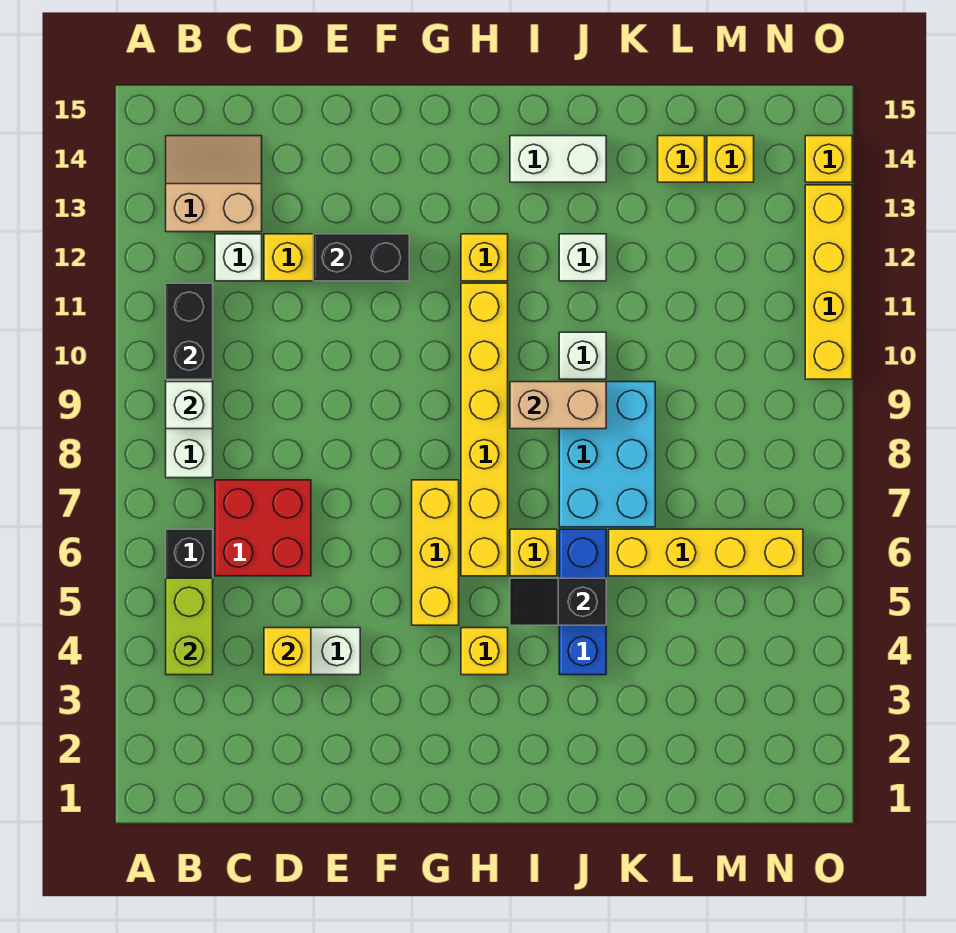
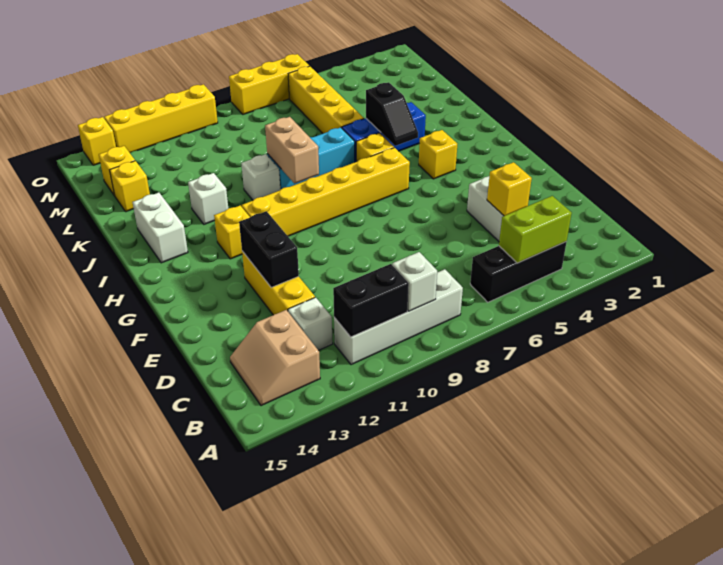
red 2x2 brick [215,480,311,576] -> none
yellow 1x3 brick [412,480,459,625] -> yellow 1x3 brick moved to [229,54,309,114]
cyan 2x3 brick [559,382,655,527] -> cyan 1x3 brick [267,127,355,190]

